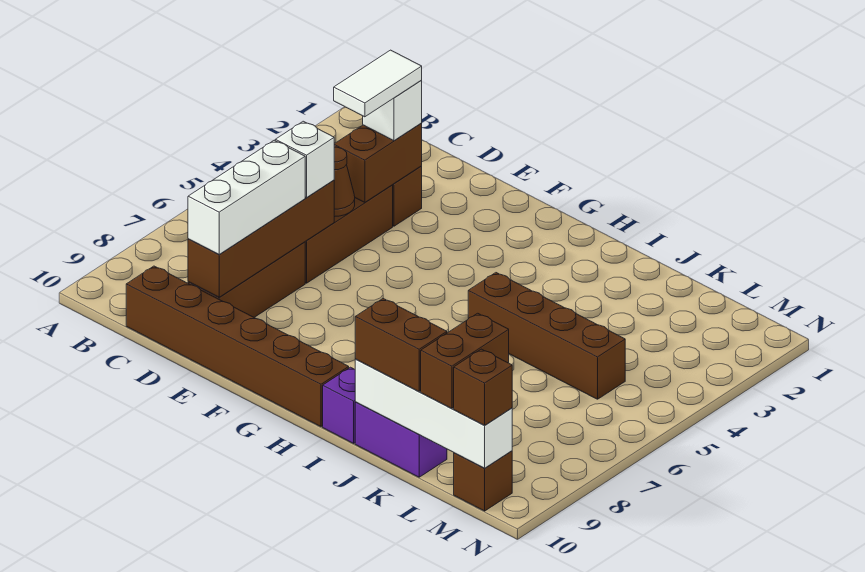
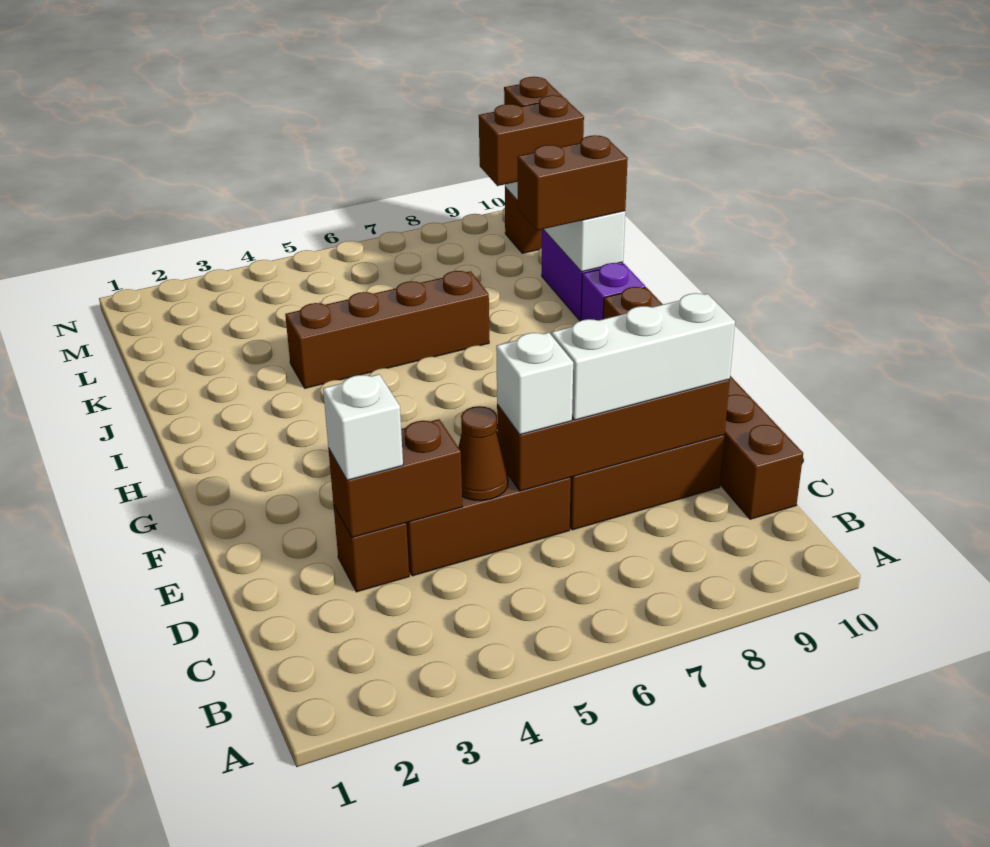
white 1x2 tile [334,50,422,117] -> none
brown 1x4 brick [468,273,625,399] -> brown 1x4 brick turned to [285,271,489,388]
brown 1x2 brick [355,299,447,391] -> brown 1x2 brick turned to [517,135,628,230]

